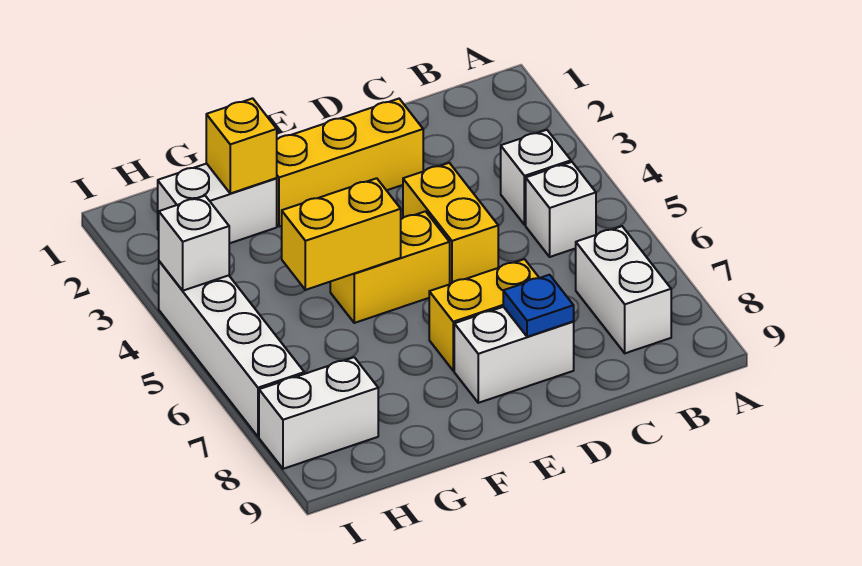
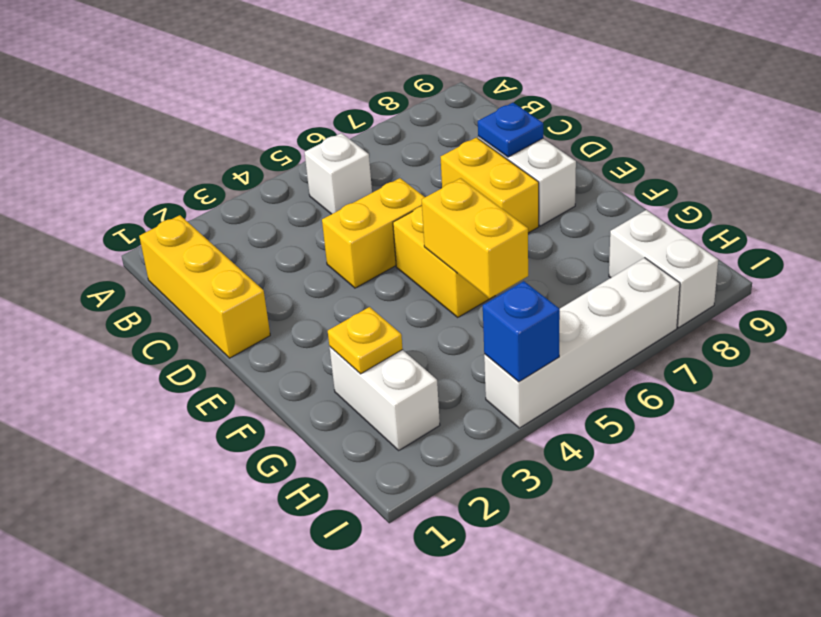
white 1x1 brick [501,130,571,225] -> none
white 1x2 brick [576,226,671,353] -> none
yellow 1x3 brick [276,99,423,227] -> yellow 1x3 brick moved to [139,215,270,358]
yellow 1x1 brick [206,98,277,193] -> yellow 1x1 plate [328,307,403,374]
white 1x1 brick [159,196,229,291] -> blue 1x1 brick [483,281,560,382]

